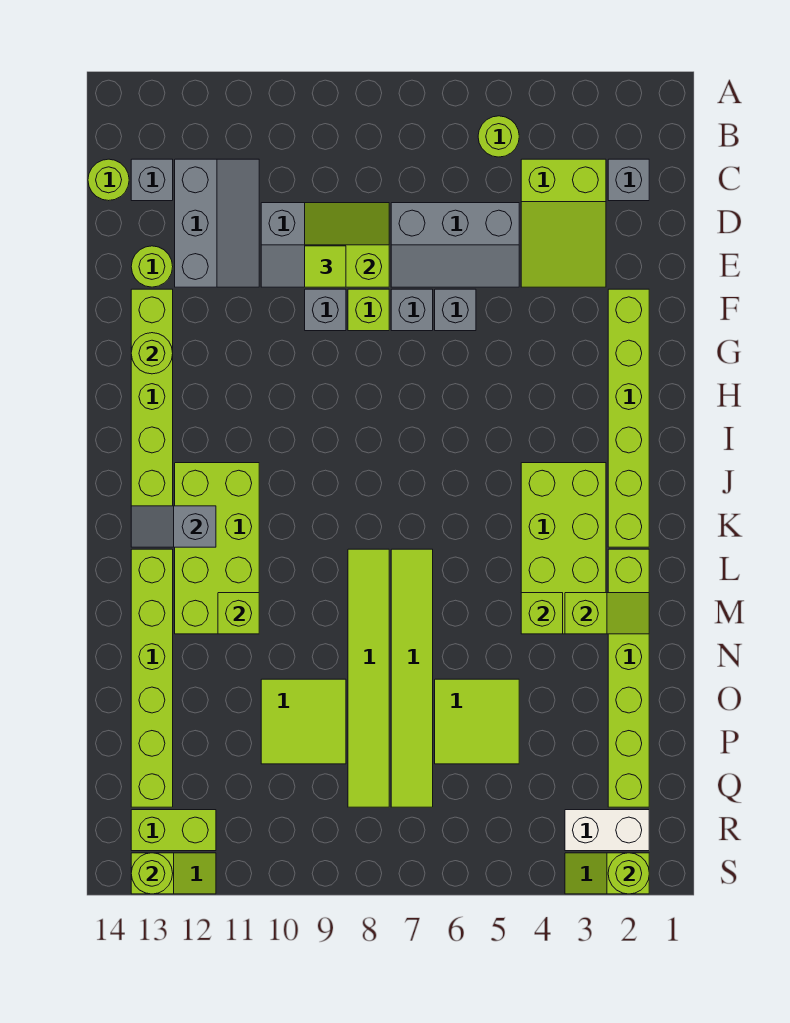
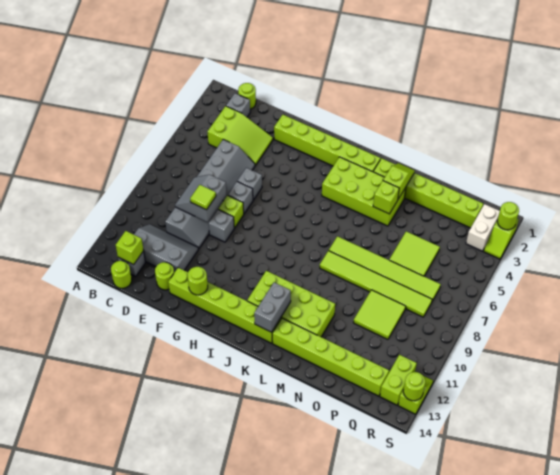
lime 1x1 round brick [478,116,519,157] -> lime 1x1 round brick moved to [238,83,256,109]
lime 2x2 slope [305,203,389,287] -> grey 2x2 slope [175,175,227,222]
grey 1x2 slope [131,506,216,547] -> grey 1x2 brick [254,282,291,332]
lime 1x1 brick [218,593,259,634] -> lime 1x1 brick moved to [116,231,144,265]

